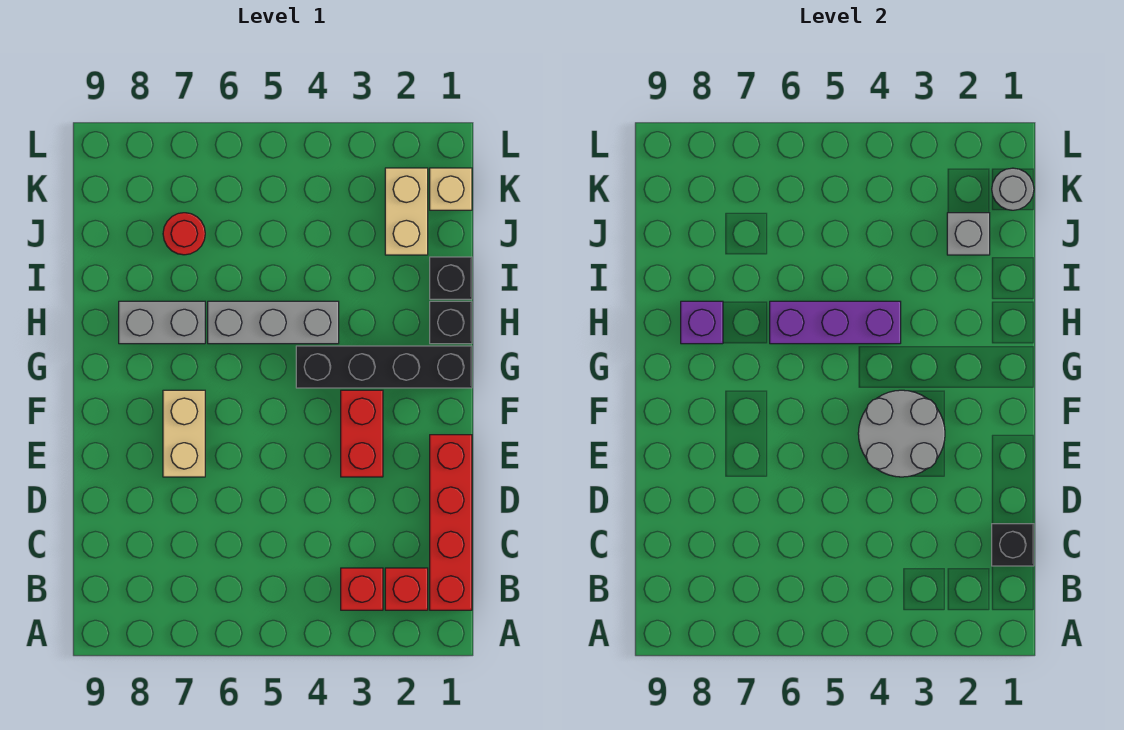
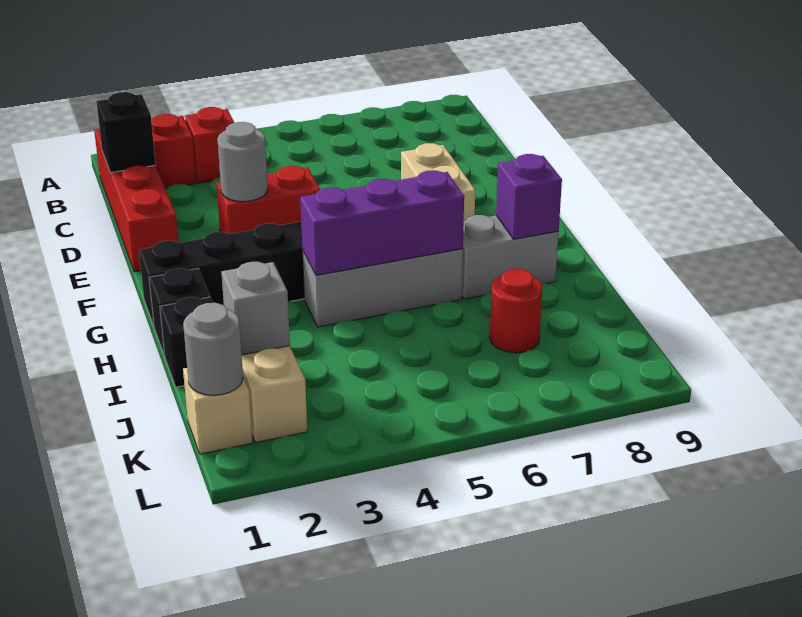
red 1x2 brick [341,390,383,477] -> red 1x2 brick turned to [216,166,320,234]
grey 2x2 round brick [858,390,945,477] -> grey 1x1 round brick [217,122,268,202]

